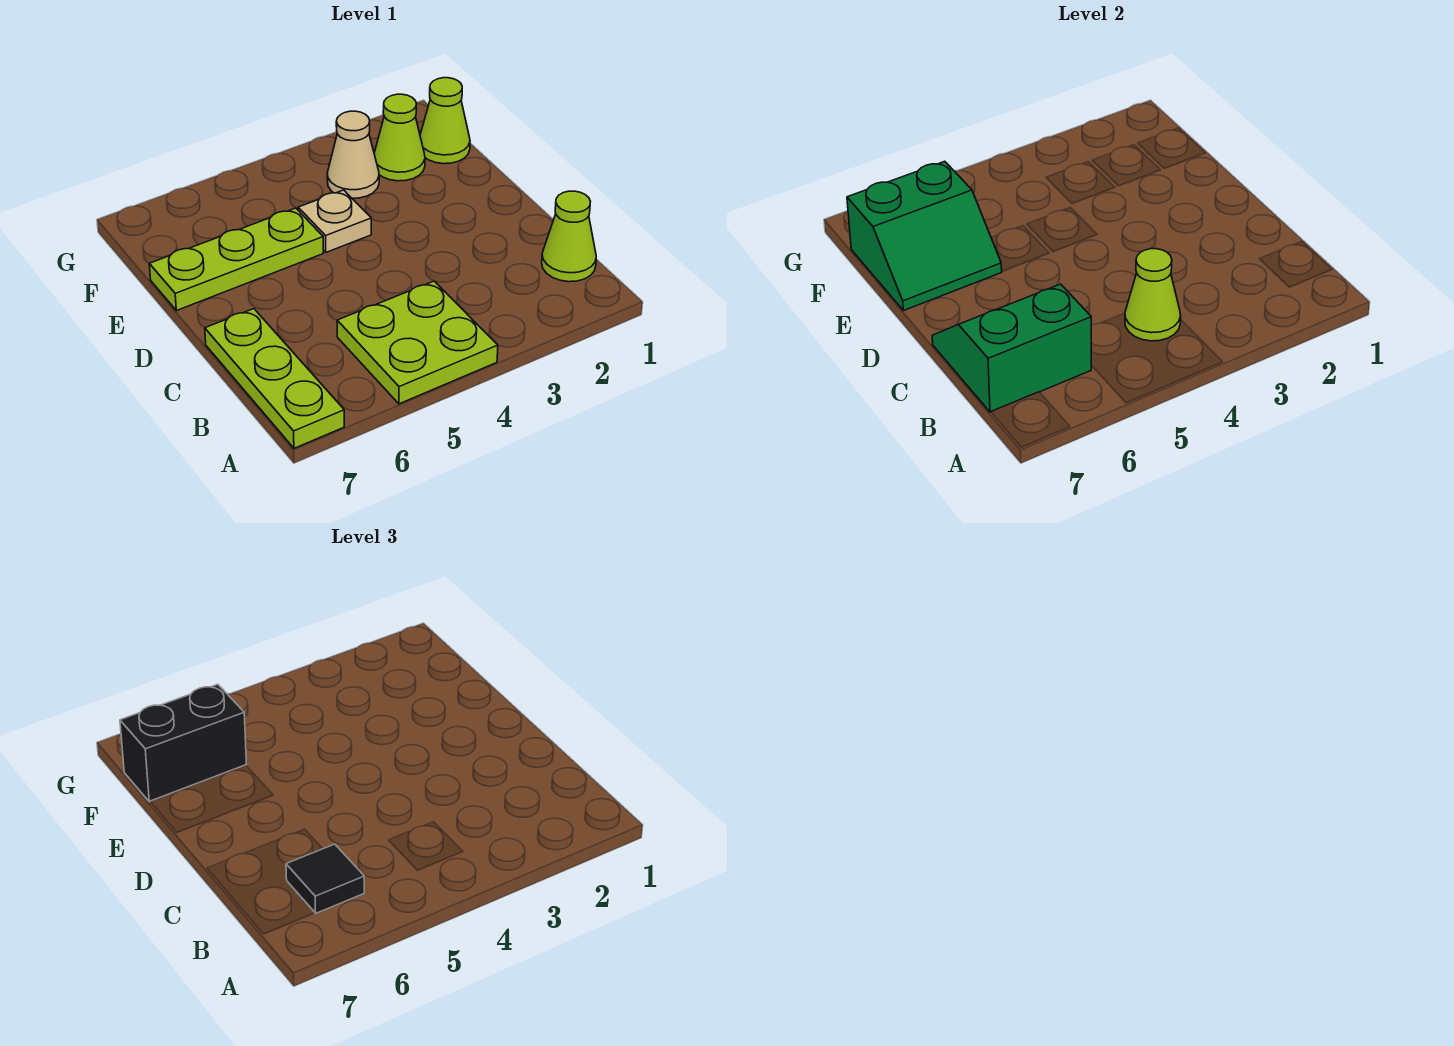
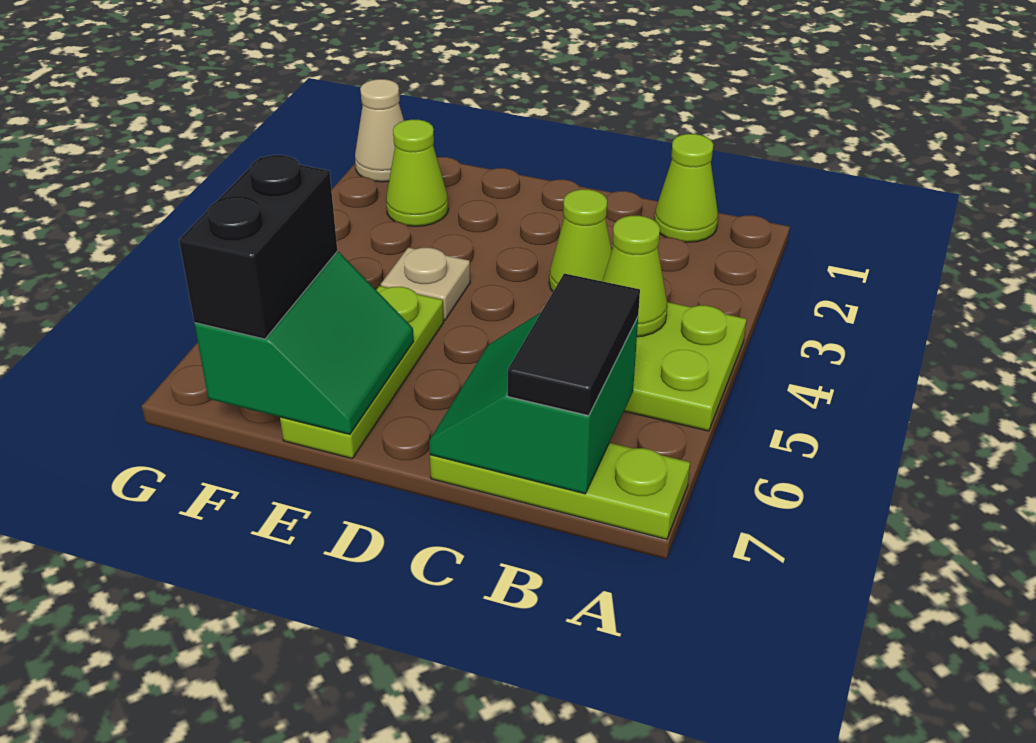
black 1x1 tile [286,844,364,913] -> black 1x2 tile [508,273,640,416]
lime 1x1 cone [420,78,470,164] -> lime 1x1 cone moved to [549,189,612,291]
tan 1x1 cone [327,111,379,198] -> tan 1x1 cone moved to [355,79,404,182]

